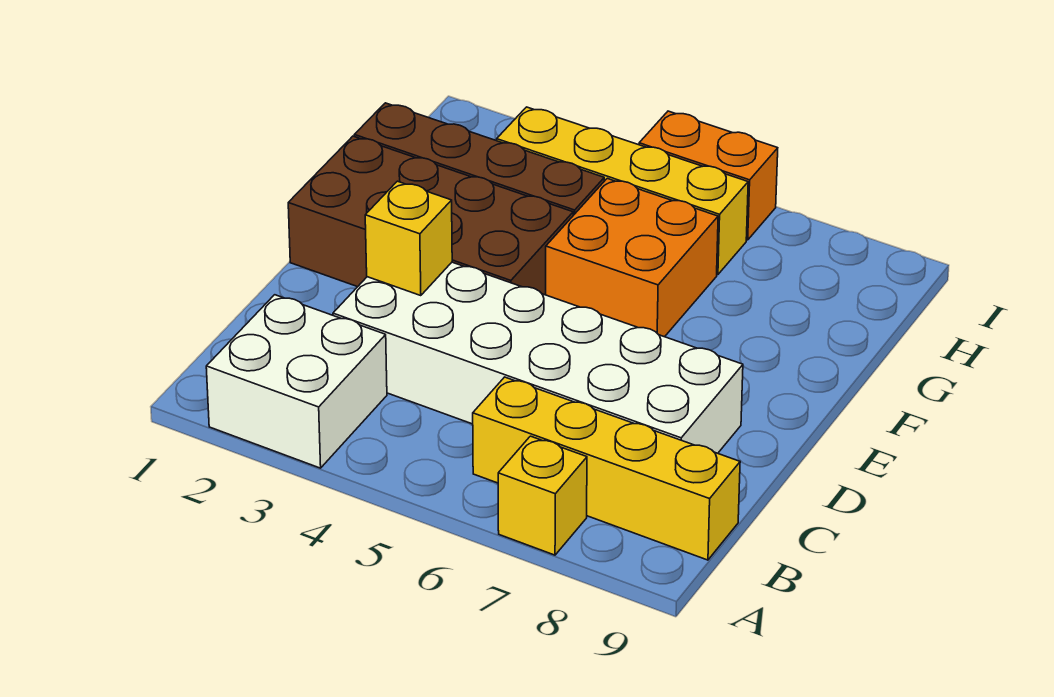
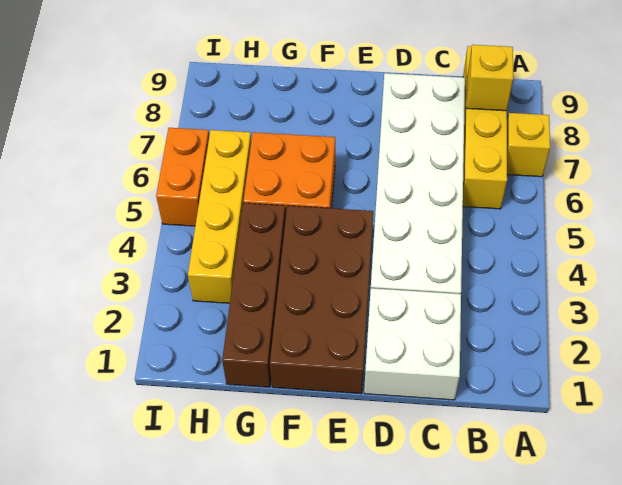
white 2x2 brick [206,295,387,468] -> white 2x2 brick moved to [364,288,461,400]
yellow 1x1 brick [365,181,452,296] -> yellow 1x1 brick moved to [467,45,513,111]

